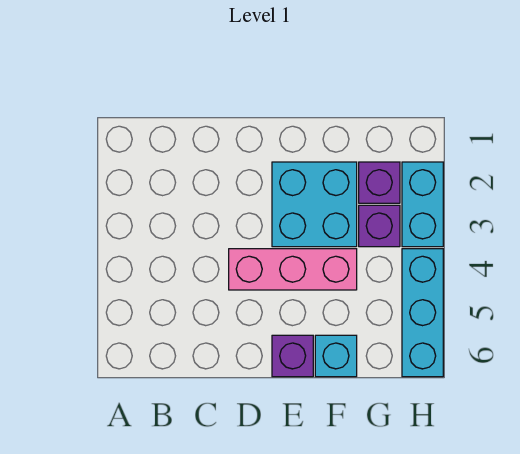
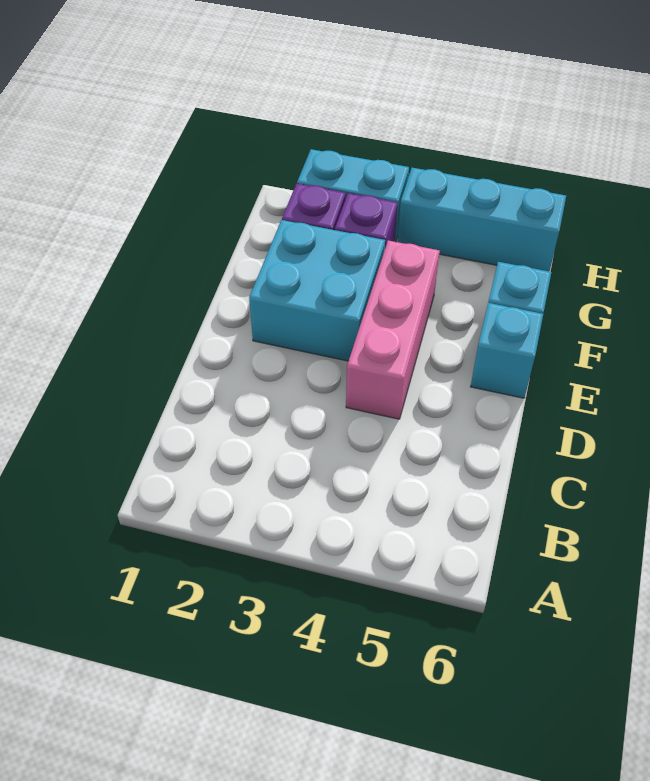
purple 1x1 brick [272,335,313,377] -> cyan 1x1 brick [471,303,543,398]

